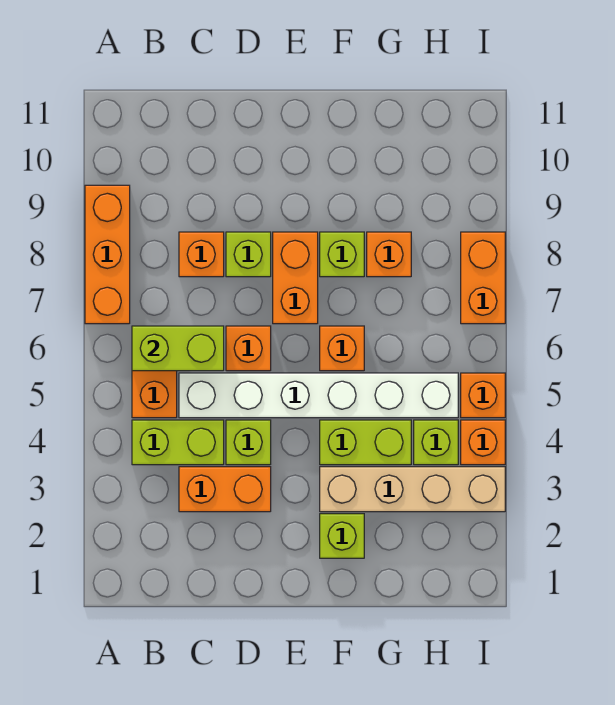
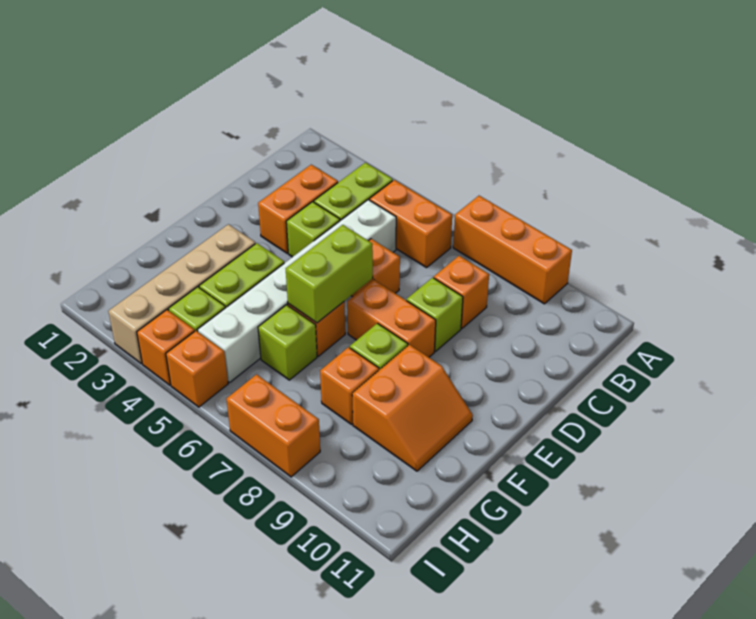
lime 1x2 brick [132,326,224,371] -> lime 1x2 brick moved to [286,225,373,323]
lime 1x1 brick [320,514,364,558] -> lime 1x1 brick moved to [258,305,317,380]
none -> orange 2x2 slope [352,345,473,471]

